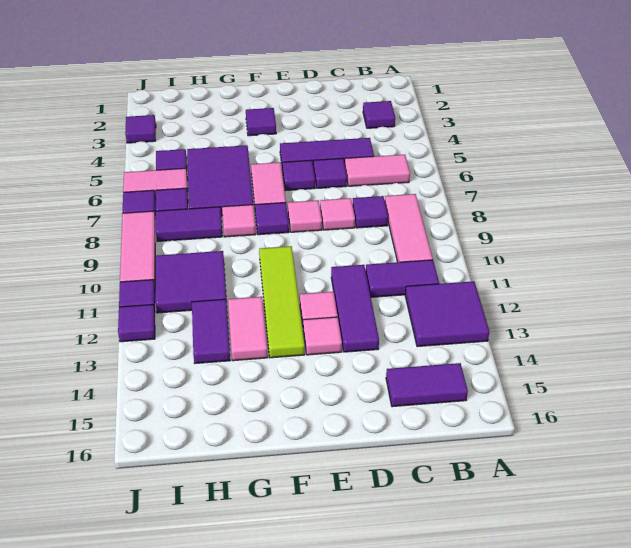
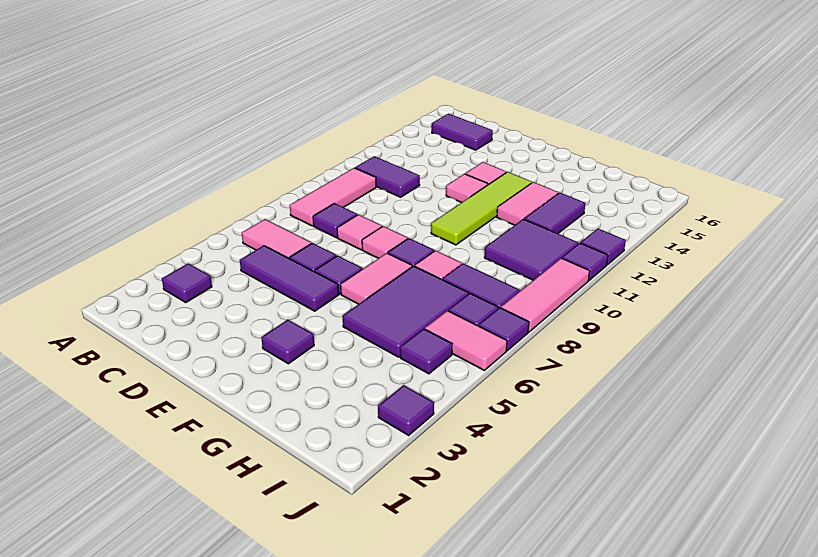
purple 2x2 tile [405,281,489,347] -> none
purple 1x3 tile [331,265,379,352] -> none

